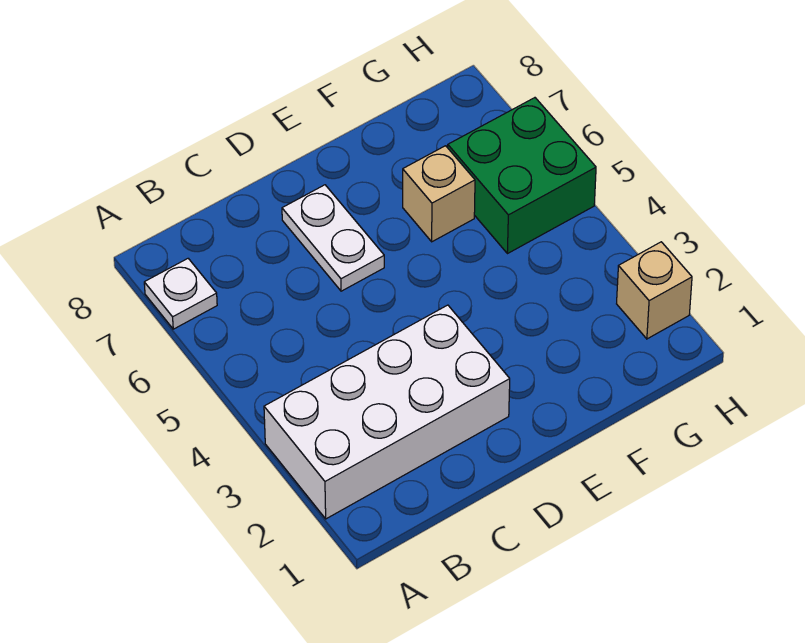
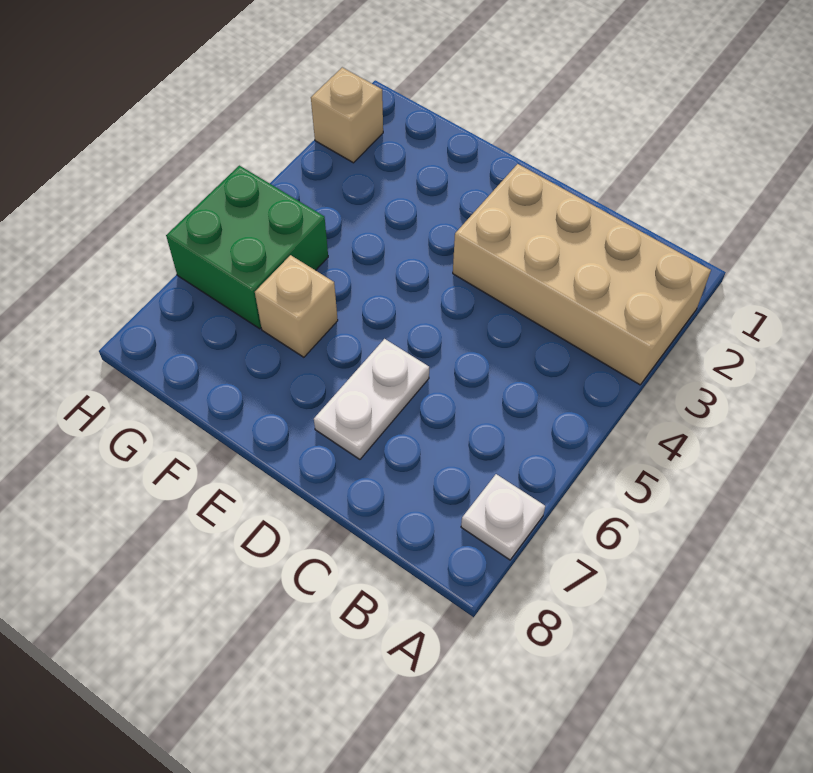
white 2x4 brick [264,305,510,519] -> tan 2x4 brick [453,164,711,385]

